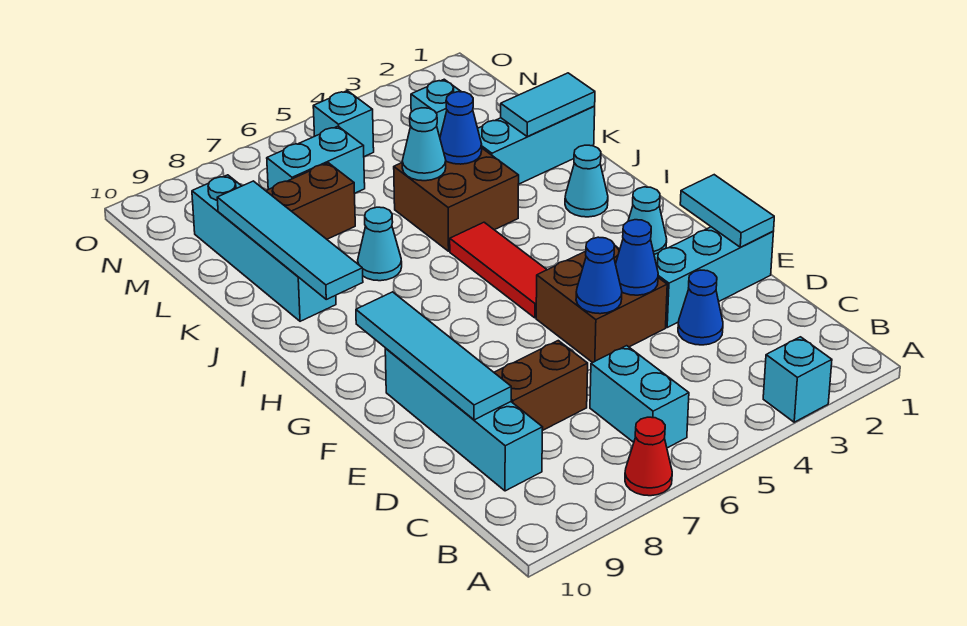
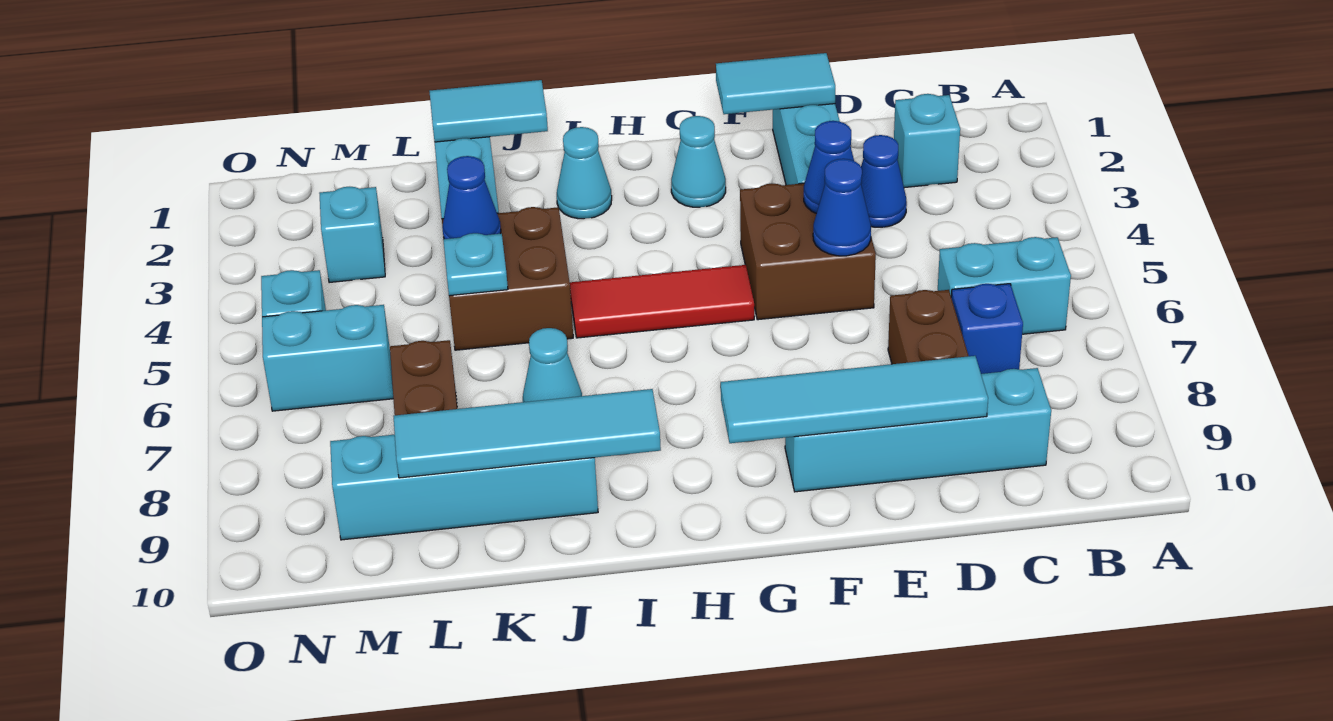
cyan 1x1 brick [763,337,832,422] -> cyan 1x1 brick moved to [894,94,960,188]
red 1x1 cone [625,417,672,496] -> none
none -> blue 1x1 brick [951,284,1023,374]
cyan 1x2 tile [501,73,595,136] -> cyan 1x2 tile turned to [429,80,548,142]
cyan 1x1 cone [402,108,446,181] -> cyan 1x1 plate [443,233,508,296]
cyan 1x2 brick [267,126,365,193] -> cyan 1x2 brick turned to [262,305,393,411]

